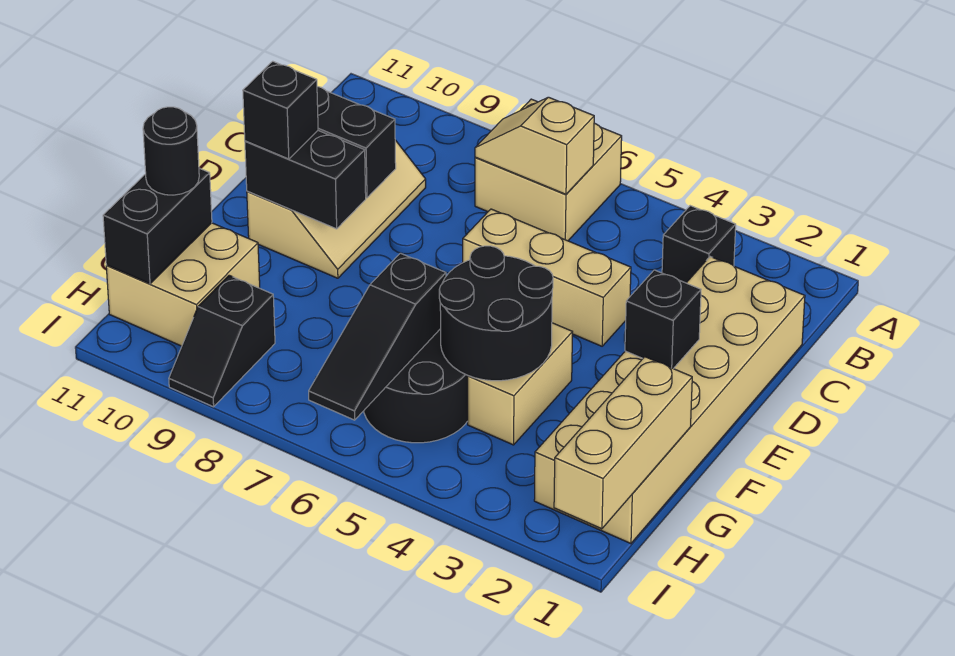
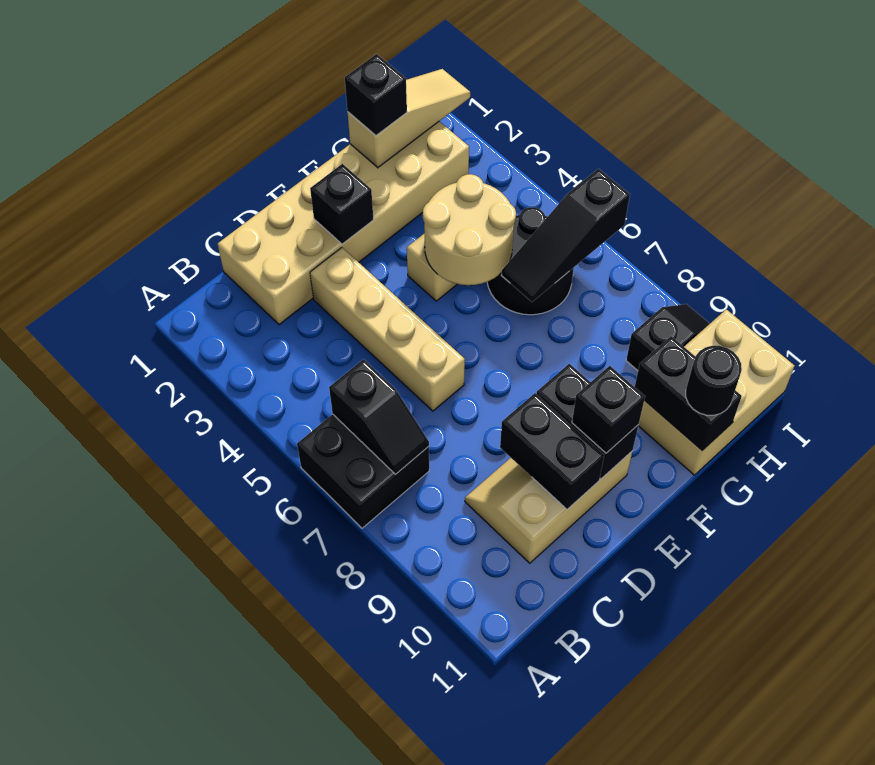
tan 2x2 brick [475,99,622,241] -> black 2x2 brick [297,414,429,528]
black 1x1 brick [662,206,736,283] -> black 1x1 brick moved to [345,54,407,135]
tan 1x2 slope [475,97,594,194] -> black 1x2 slope [329,359,429,474]
tan 1x3 brick [463,209,631,346] -> tan 1x4 brick [310,248,465,411]
black 2x2 round brick [439,246,553,381] -> tan 2x2 round brick [423,174,516,285]
tan 1x3 brick [554,357,692,529] -> tan 1x3 slope [348,69,470,168]
black 1x3 slope [309,253,446,420] -> black 1x3 slope turned to [501,169,630,302]
tan 2x2 brick [106,223,260,346] -> tan 2x3 brick [638,309,795,475]
black 1x2 brick [103,168,212,284] -> black 1x2 brick turned to [635,336,742,450]

